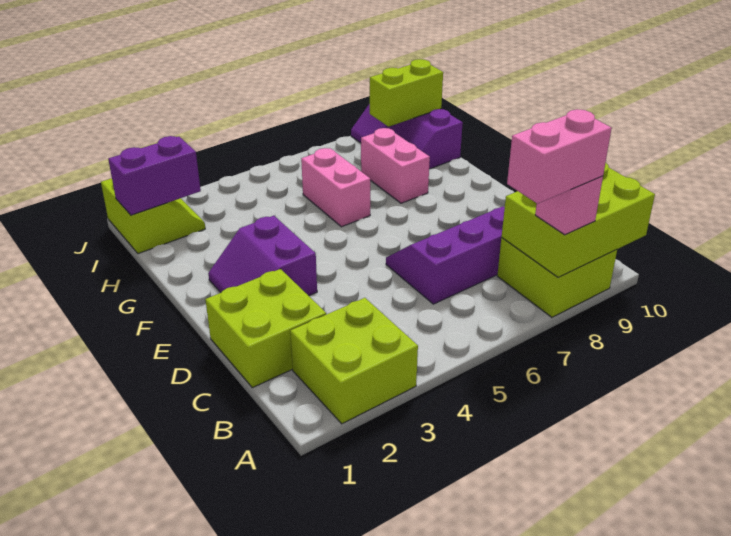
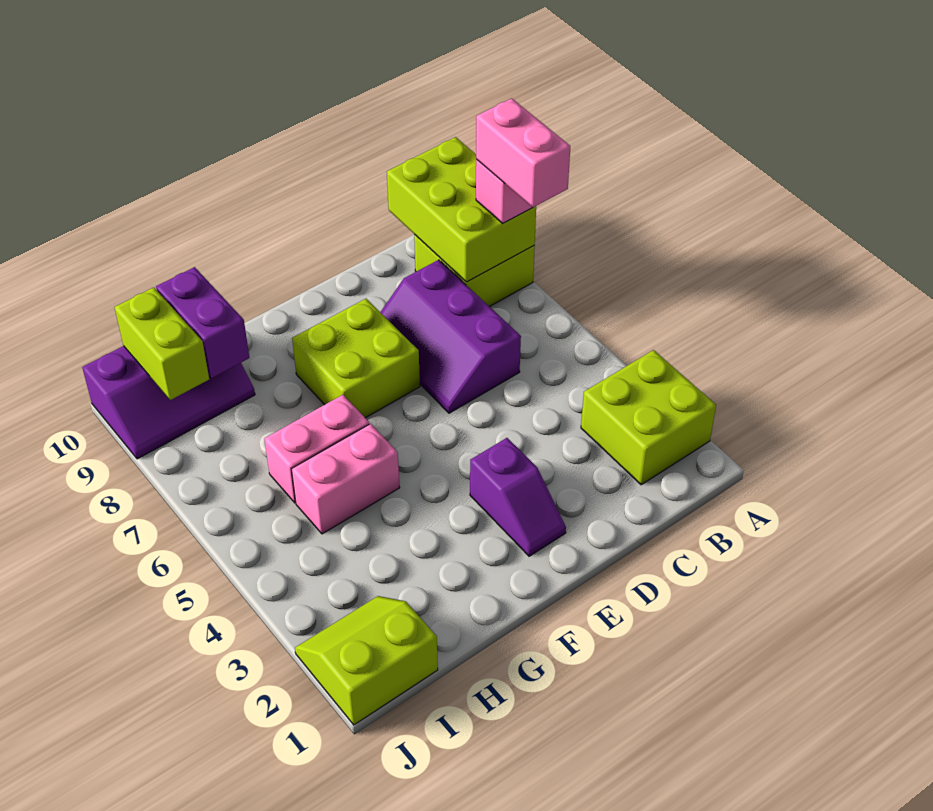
lime 2x2 brick [205,269,326,388] -> lime 2x2 brick moved to [292,299,420,418]
purple 2x2 slope [208,216,317,296] -> purple 1x2 slope [470,438,566,556]
pink 1x2 brick [361,128,430,203] -> pink 1x2 brick moved to [291,424,400,534]
purple 1x2 brick [108,136,201,215] -> purple 1x2 brick moved to [156,267,249,378]

